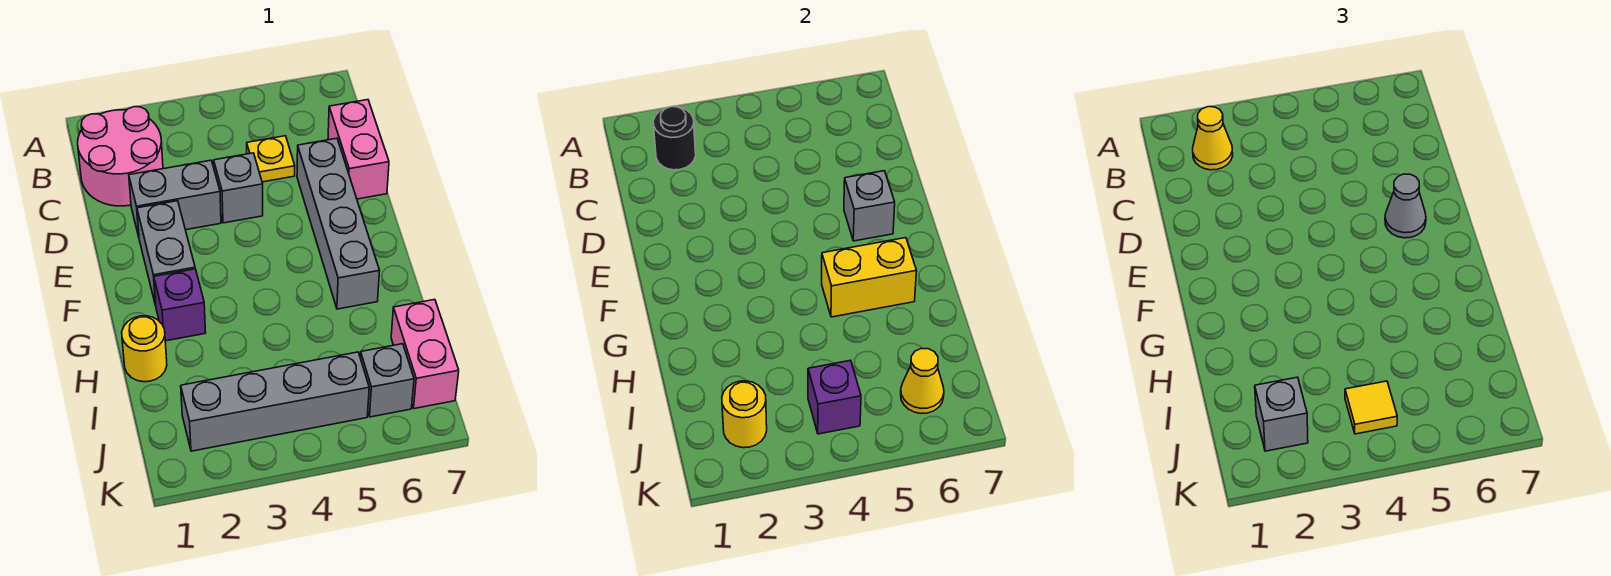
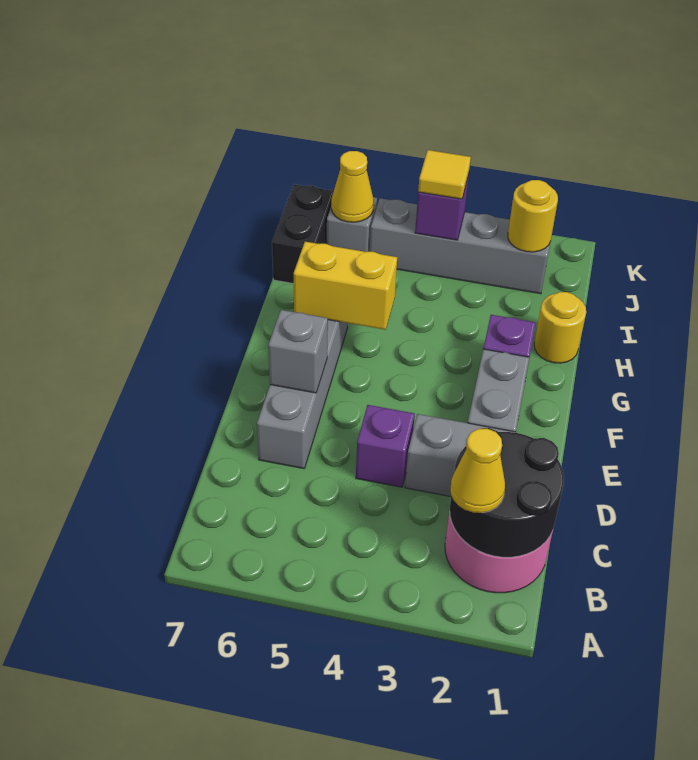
black 1x1 round brick [653,107,696,170] -> black 2x2 round brick [450,428,564,557]
yellow 1x1 plate [247,136,295,182] -> none
pink 1x2 brick [328,100,389,199] -> none
grey 1x1 brick [214,153,263,223] -> purple 1x1 brick [356,405,415,487]
grey 1x1 cone [1385,174,1426,238] -> none
pink 1x2 brick [391,299,459,409] -> black 1x2 brick [272,184,334,284]
grey 1x1 brick [1255,377,1308,451] -> none

